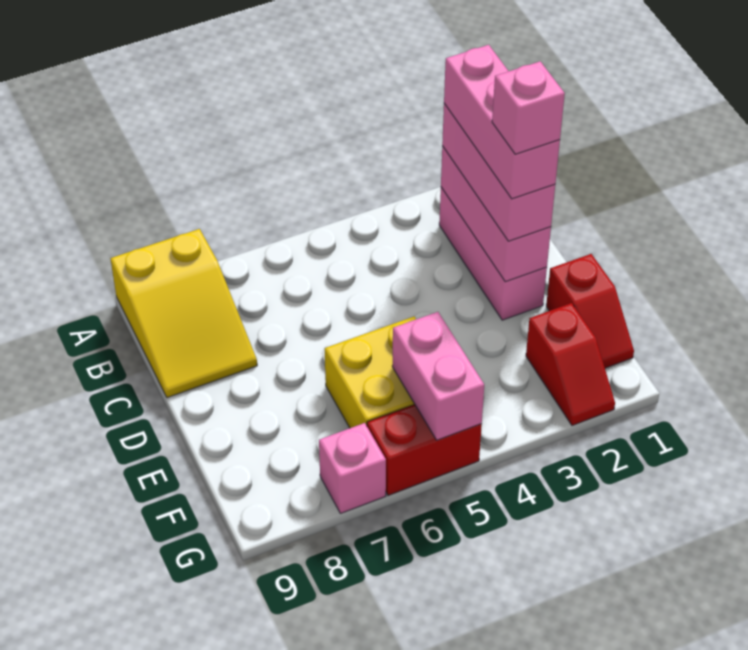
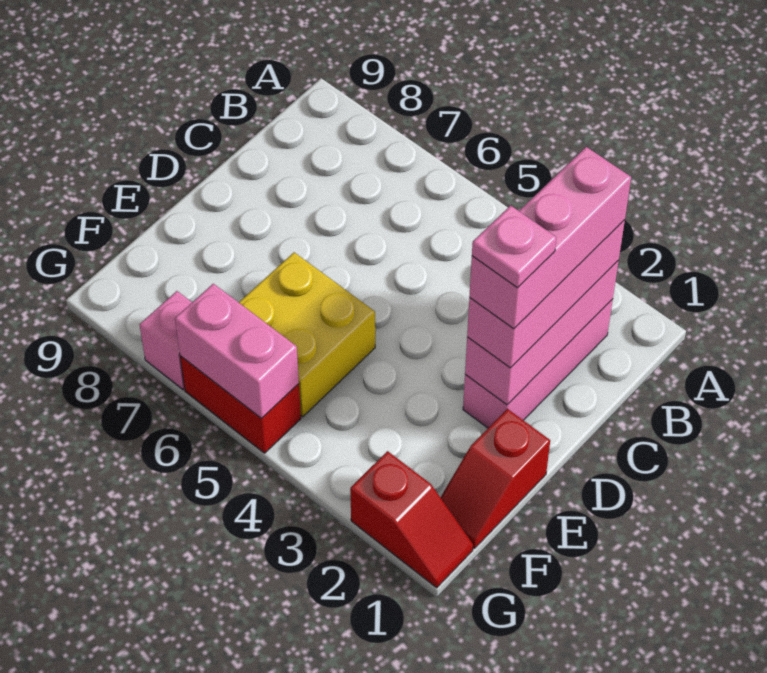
yellow 2x3 slope [110,229,257,398] -> none
pink 1x1 brick [492,61,565,154] -> pink 1x1 plate [472,206,557,288]
red 1x2 slope [526,303,615,425] -> red 1x2 slope turned to [350,451,473,588]
pink 1x2 brick [392,312,484,440] -> pink 1x2 brick turned to [175,284,299,419]

